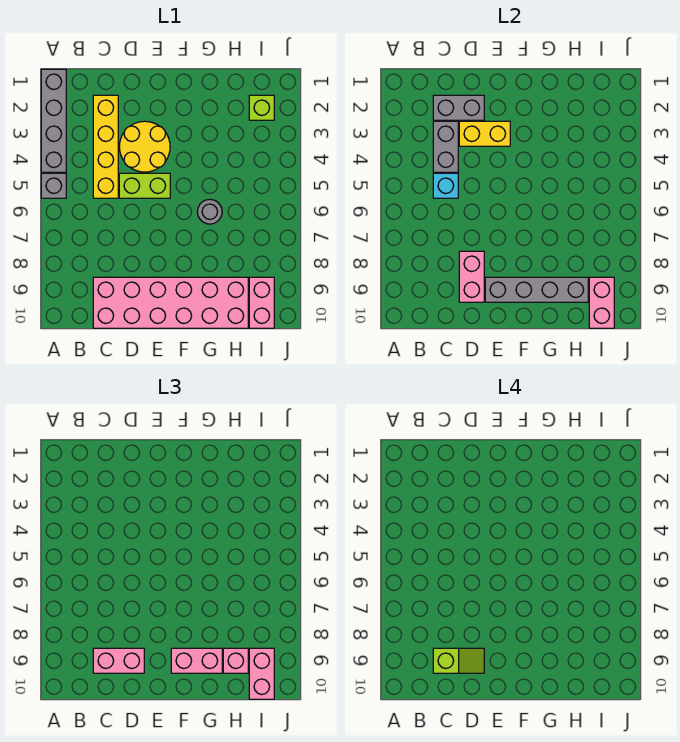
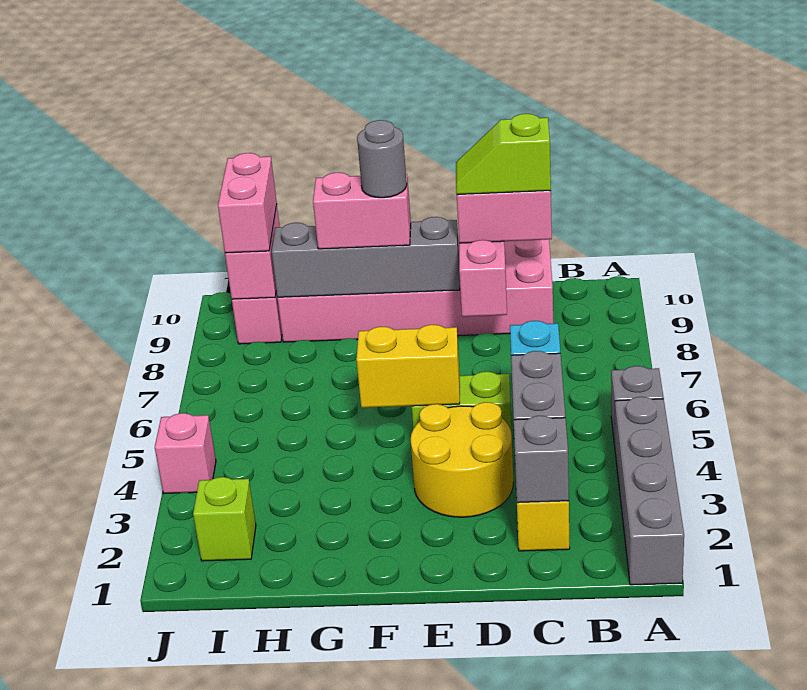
grey 1x2 brick [433,95,484,120] -> grey 1x1 brick [514,416,569,503]
yellow 1x2 brick [459,121,510,146] -> yellow 1x2 brick moved to [356,325,460,408]
grey 1x1 round brick [197,199,222,224] -> grey 1x1 round brick moved to [357,120,407,198]
pink 1x1 brick [223,648,248,673] -> pink 1x1 brick moved to [155,413,216,493]

